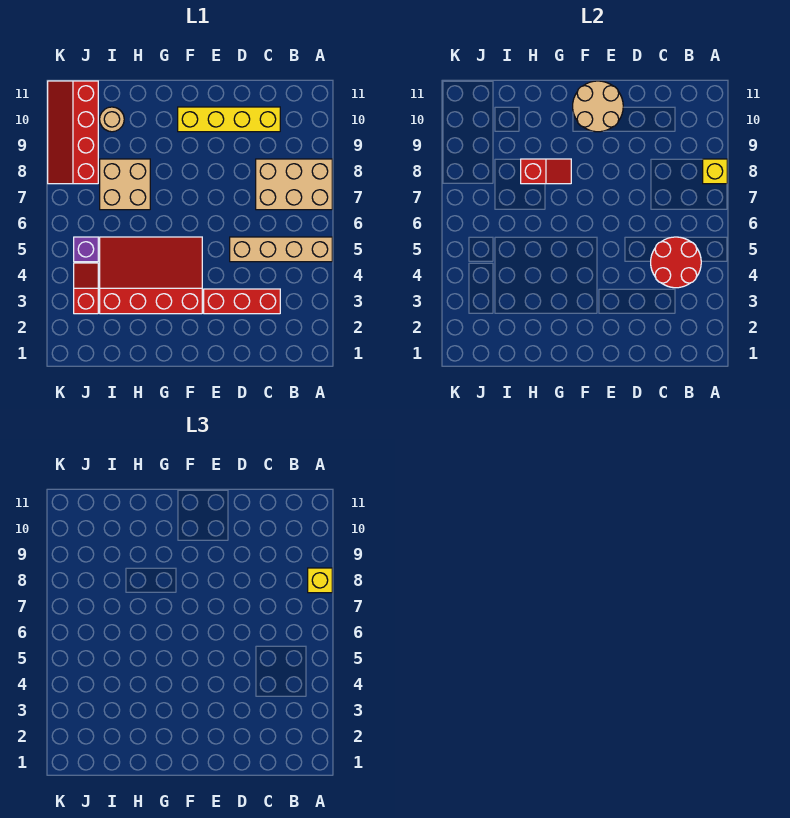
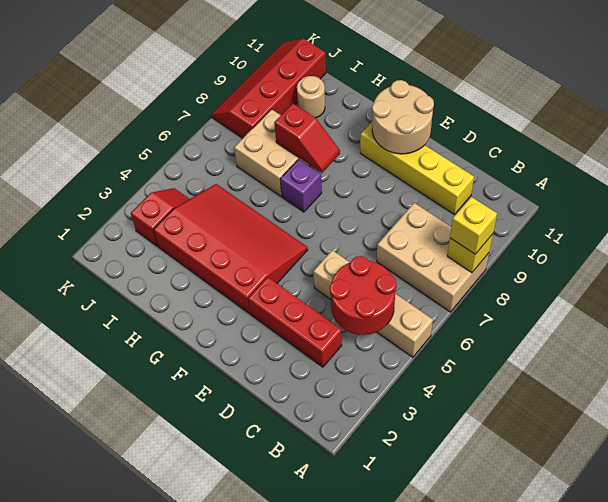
purple 1x1 brick [74,237,98,262] -> purple 1x1 brick moved to [280,159,322,212]

